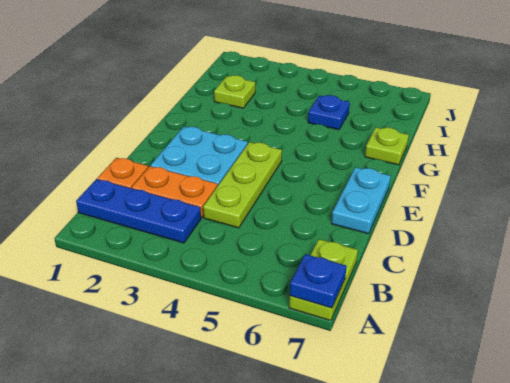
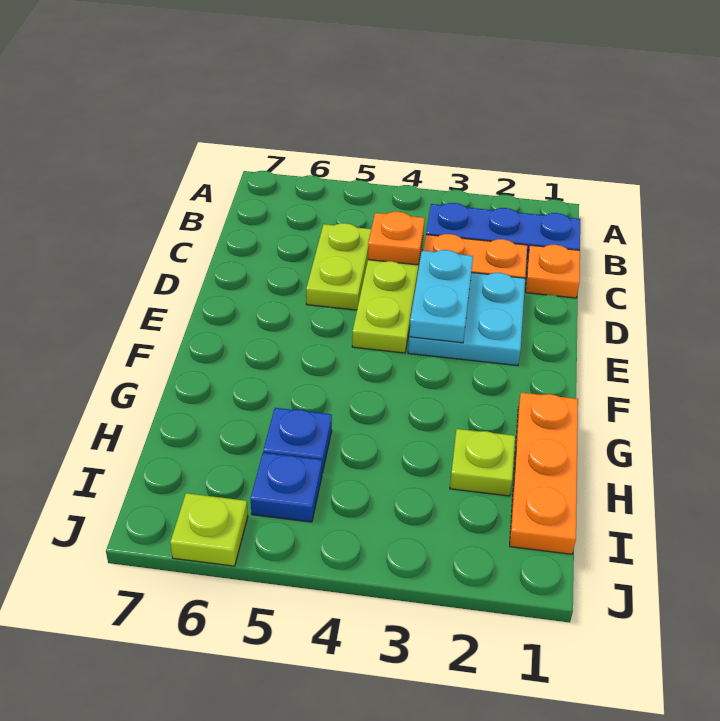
lime 1x2 plate [289,239,358,321] -> lime 1x2 plate moved to [306,223,371,310]
blue 1x1 plate [290,254,346,308] -> blue 1x1 plate moved to [251,453,322,522]
none -> orange 1x1 plate [368,212,425,265]
cyan 1x2 plate [331,167,391,234] -> cyan 1x2 plate moved to [409,250,473,343]
none -> orange 1x3 plate [510,392,578,554]
lime 1x1 plate [365,127,409,165] -> lime 1x1 plate moved to [170,493,248,566]

